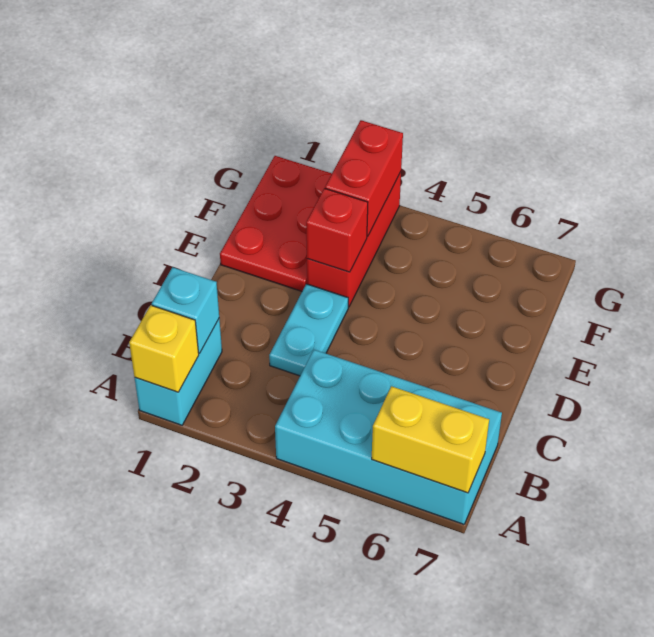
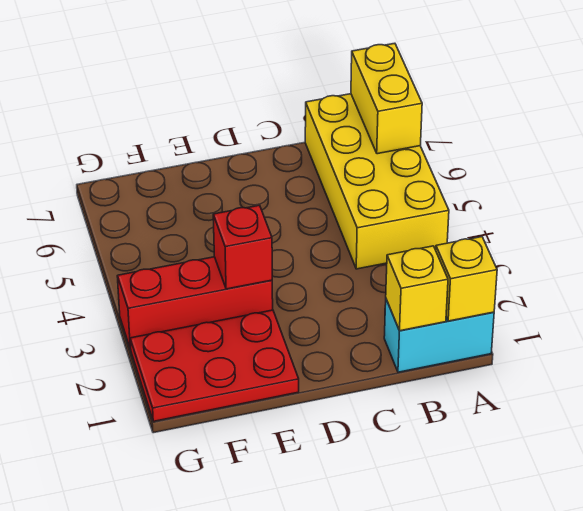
cyan 2x4 brick [275,350,502,524] -> yellow 2x4 brick [305,94,449,269]
cyan 1x1 brick [152,267,219,353] -> yellow 1x1 brick [386,246,448,331]
cyan 1x2 plate [269,284,348,376] -> none
red 1x2 brick [325,120,403,237] -> none

